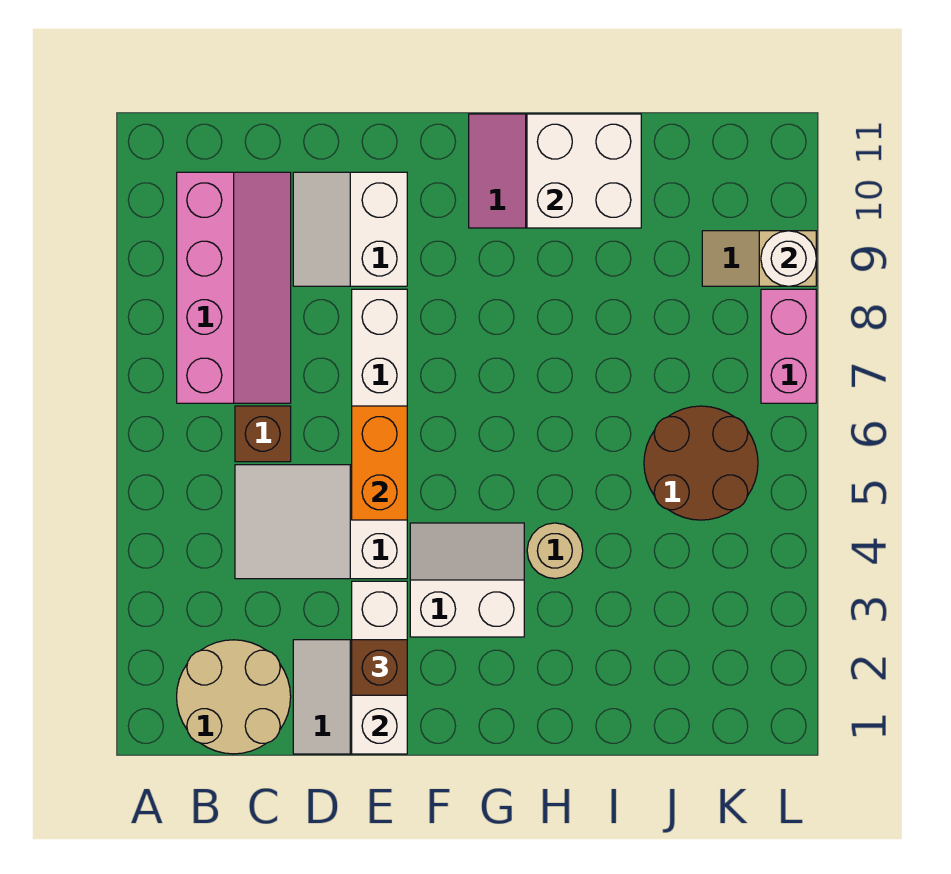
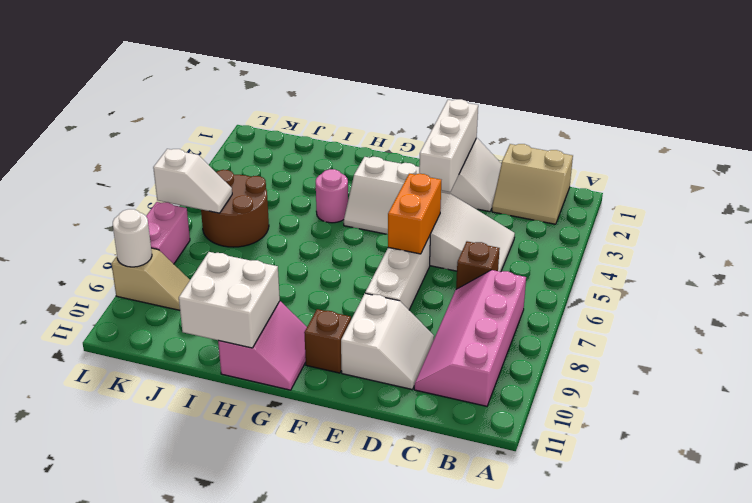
tan 2x2 round brick [177,640,291,754] -> tan 2x2 slope [492,144,573,224]
brown 1x1 brick [352,640,407,695] -> brown 1x1 brick moved to [304,309,351,373]
tan 1x1 round brick [527,523,583,579] -> pink 1x1 round brick [316,169,348,223]
none -> white 1x2 slope [153,149,232,213]

